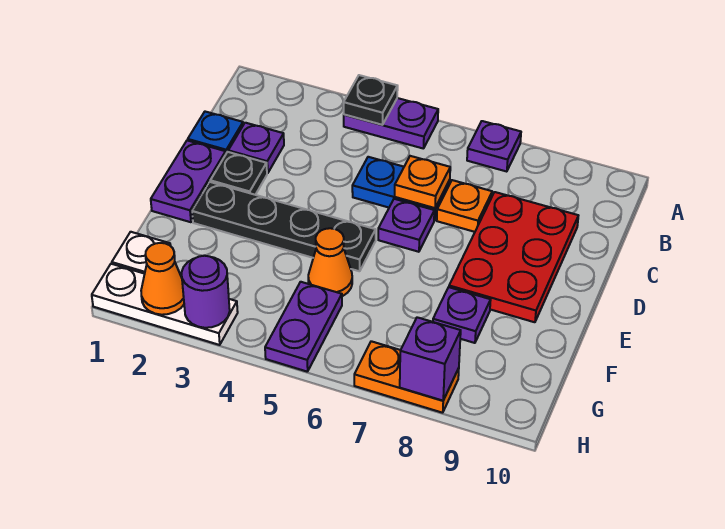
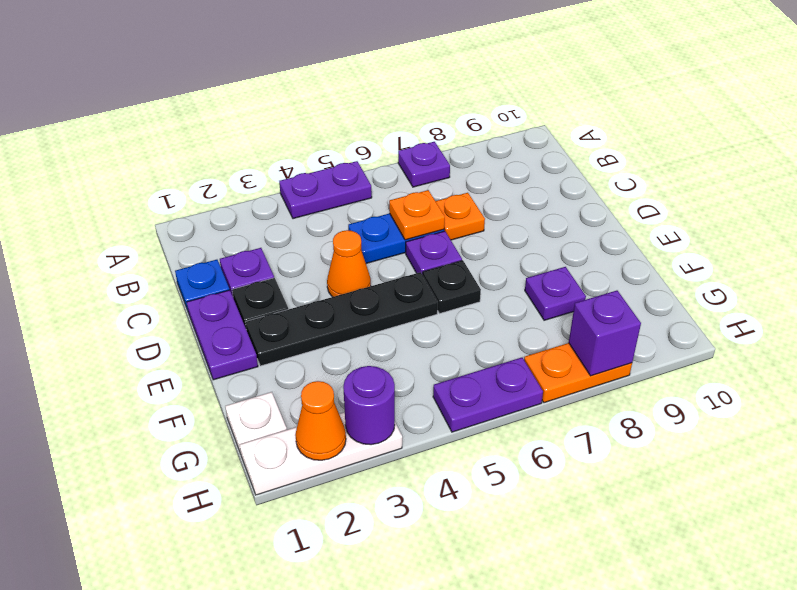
black 1x1 plate [344,75,398,125] -> black 1x1 plate moved to [423,260,481,314]
red 2x3 plate [449,192,578,322] -> none
orange 1x1 cone [308,228,352,296] -> orange 1x1 cone moved to [327,230,371,297]
purple 1x2 plate [265,282,342,372] -> purple 1x2 plate turned to [433,358,543,432]

